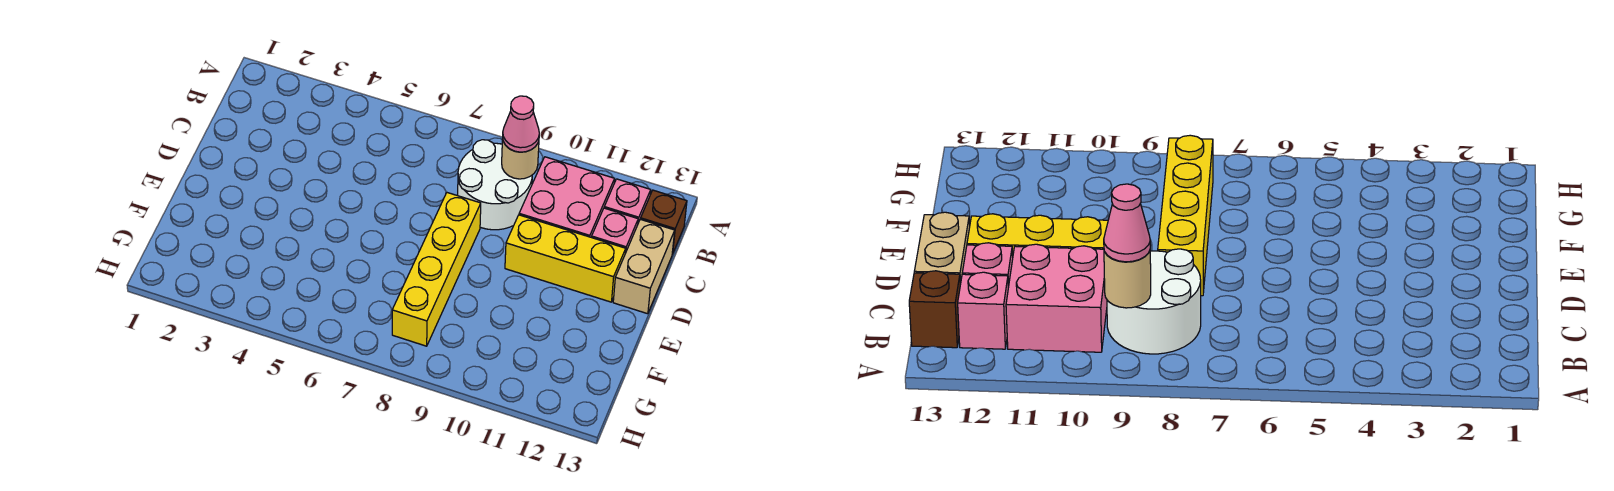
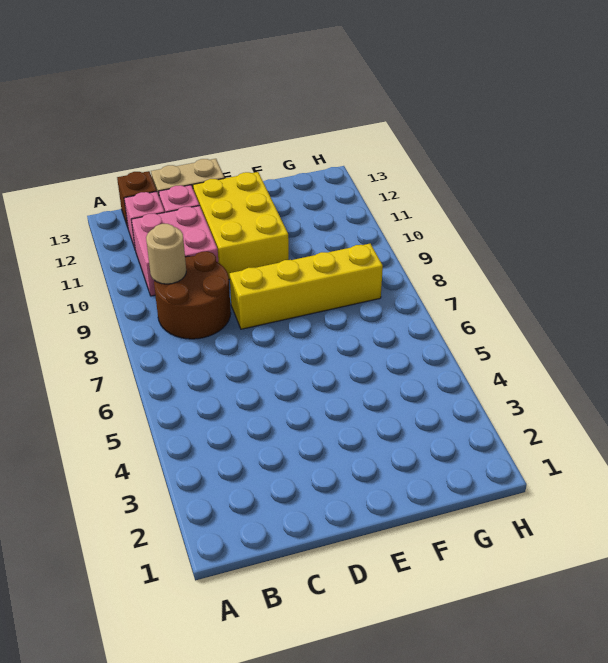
white 2x2 round brick [458,140,532,230] -> brown 2x2 round brick [154,251,231,339]
pink 1x1 cone [503,96,539,152] -> none
yellow 1x3 brick [505,215,626,302] -> yellow 2x3 brick [193,172,289,279]

